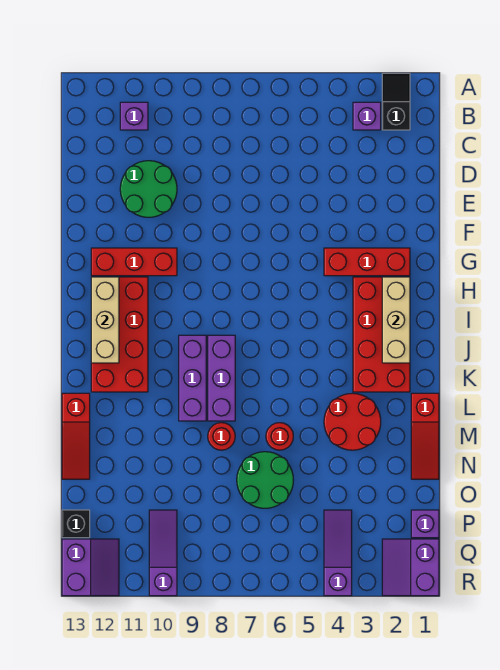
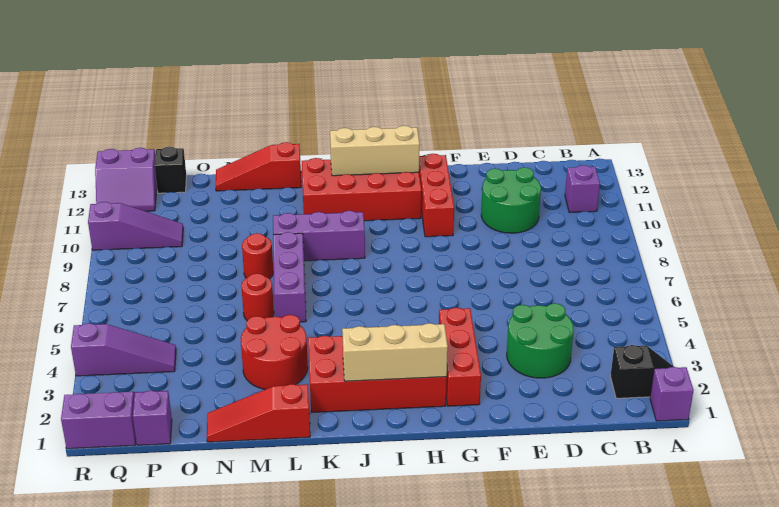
purple 1x1 brick [353,102,381,130] -> purple 1x1 brick moved to [650,367,694,421]
purple 1x3 brick [208,335,235,421] -> purple 1x3 brick turned to [273,232,306,322]
green 2x2 round brick [237,452,293,508] -> green 2x2 round brick moved to [507,303,574,378]

